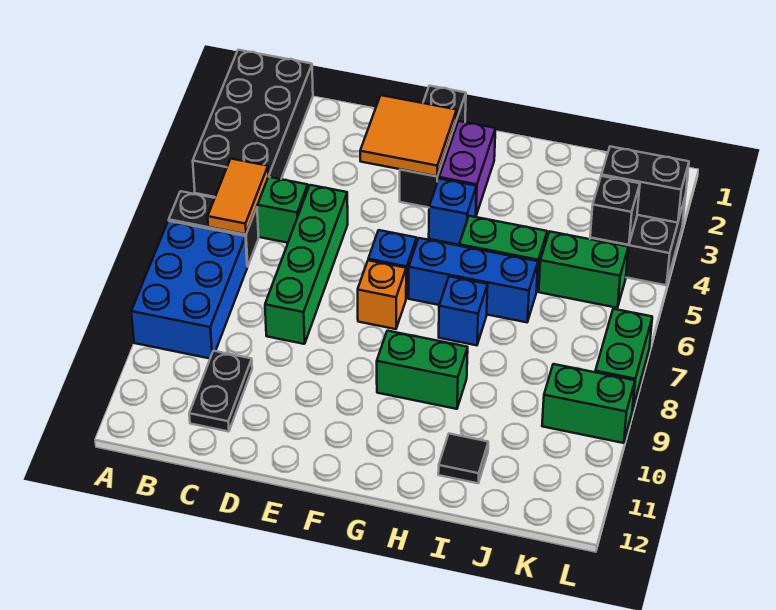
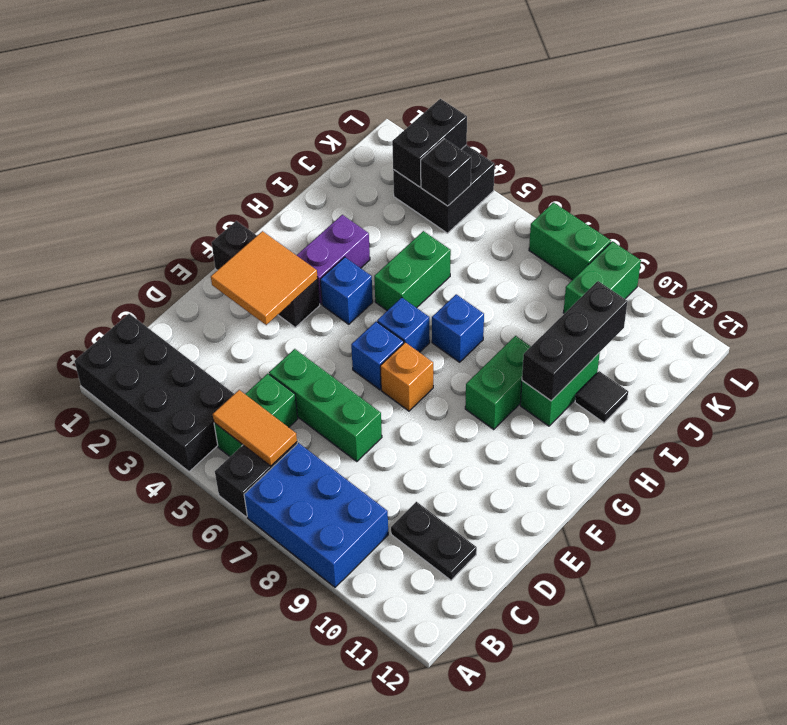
green 1x4 brick [265,185,348,344] -> green 1x3 brick [269,349,382,462]
purple 1x2 brick [439,121,496,215] -> purple 1x2 brick turned to [297,215,370,304]
blue 1x3 brick [408,238,538,322] -> blue 1x1 brick [377,298,430,352]
none -> black 1x3 brick [522,281,628,401]
green 1x2 brick [539,231,628,308] -> green 1x2 brick moved to [520,353,600,426]

